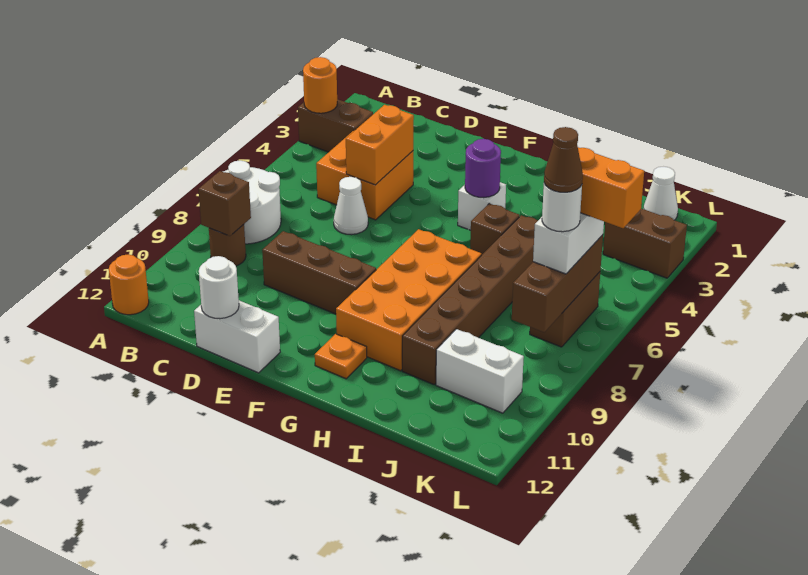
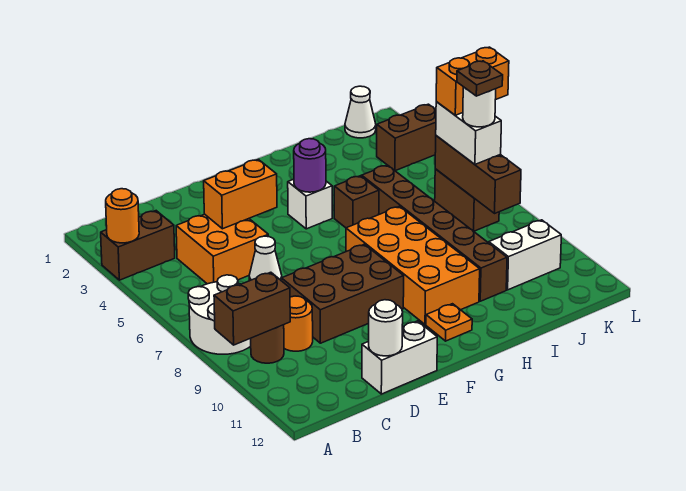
orange 1x1 round brick [109,255,149,315] -> orange 1x1 round brick moved to [284,296,313,351]
brown 1x1 brick [199,171,251,236] -> brown 1x2 brick [214,272,290,345]
orange 1x2 brick [346,105,414,185] -> orange 1x2 brick turned to [204,159,277,229]
brown 1x3 brick [262,231,376,314] -> brown 2x3 brick [282,244,404,343]
brown 1x1 cone [544,127,583,192] -> brown 1x1 plate [457,61,503,96]

